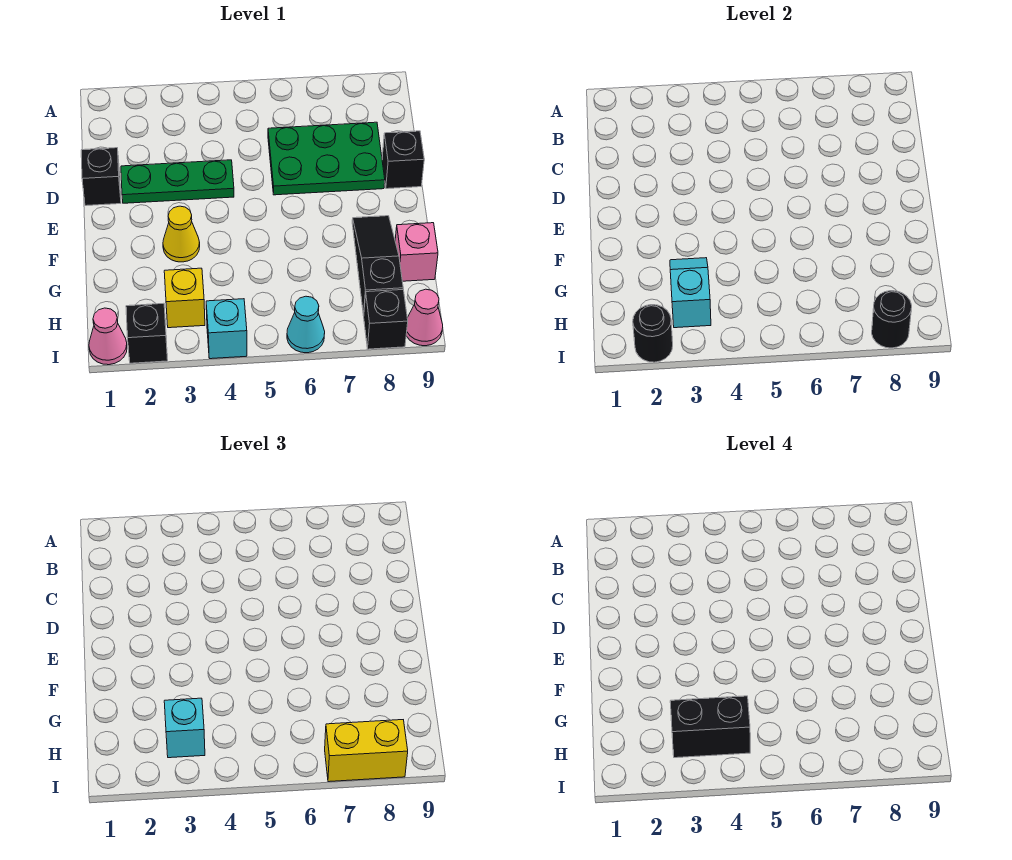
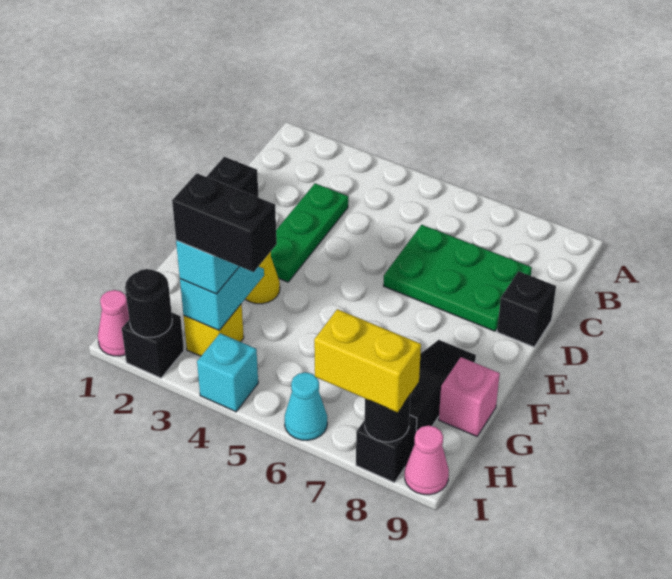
green 1x3 plate [121,160,234,203] -> green 1x3 plate turned to [271,183,348,282]

